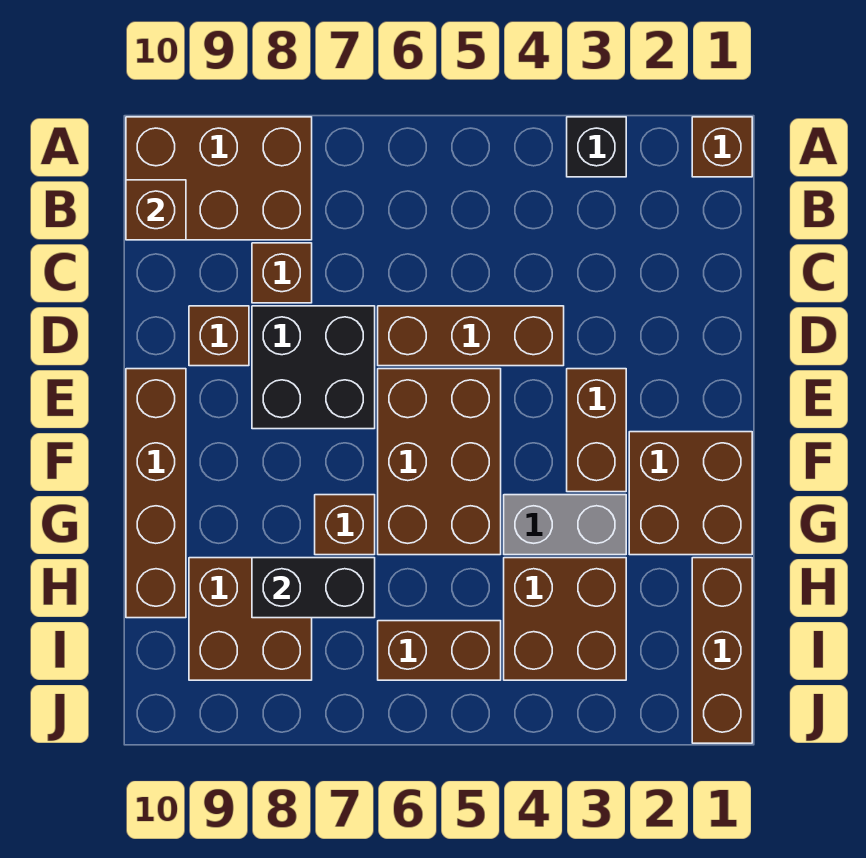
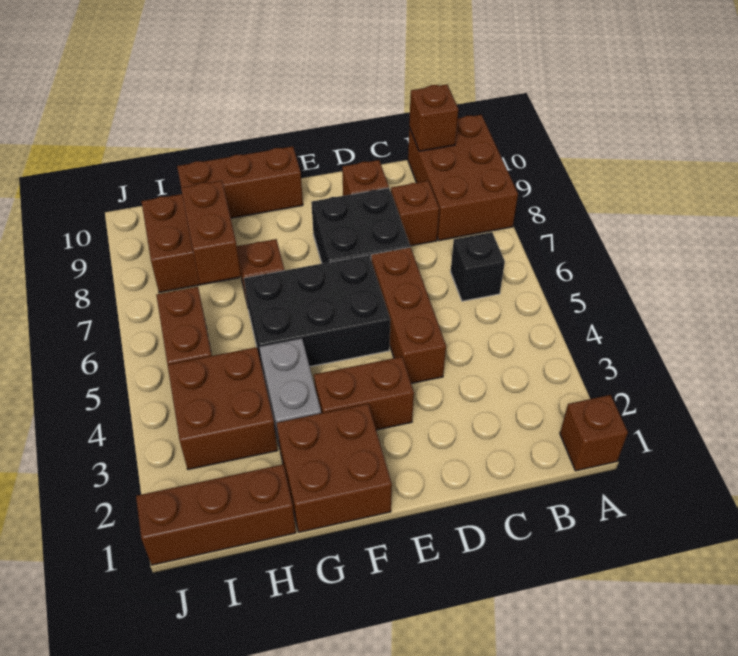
black 1x1 brick [567,117,626,177] -> black 1x1 brick moved to [451,232,505,301]
brown 2x3 brick [378,369,501,555] -> black 2x3 brick [244,255,390,367]
brown 1x4 brick [126,369,186,618] -> brown 1x3 brick [177,146,303,218]
black 1x2 brick [252,558,375,618] -> brown 1x2 brick [181,181,241,284]

